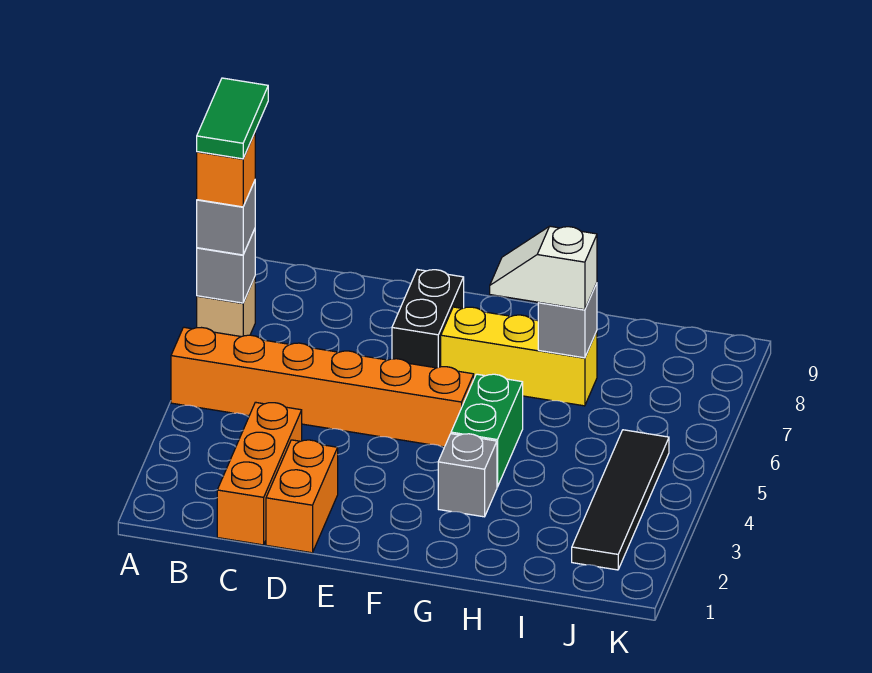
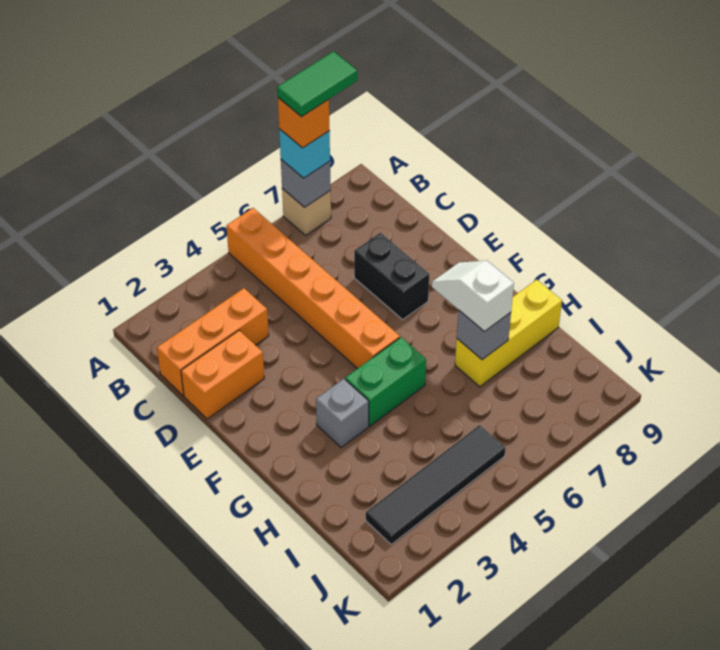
grey 1x1 brick [197,181,255,255] -> cyan 1x1 brick [279,129,330,178]
black 1x2 brick [392,270,464,368] -> black 1x2 brick turned to [354,233,429,320]
yellow 1x3 brick [441,307,597,406] -> yellow 1x3 brick turned to [455,280,562,387]

